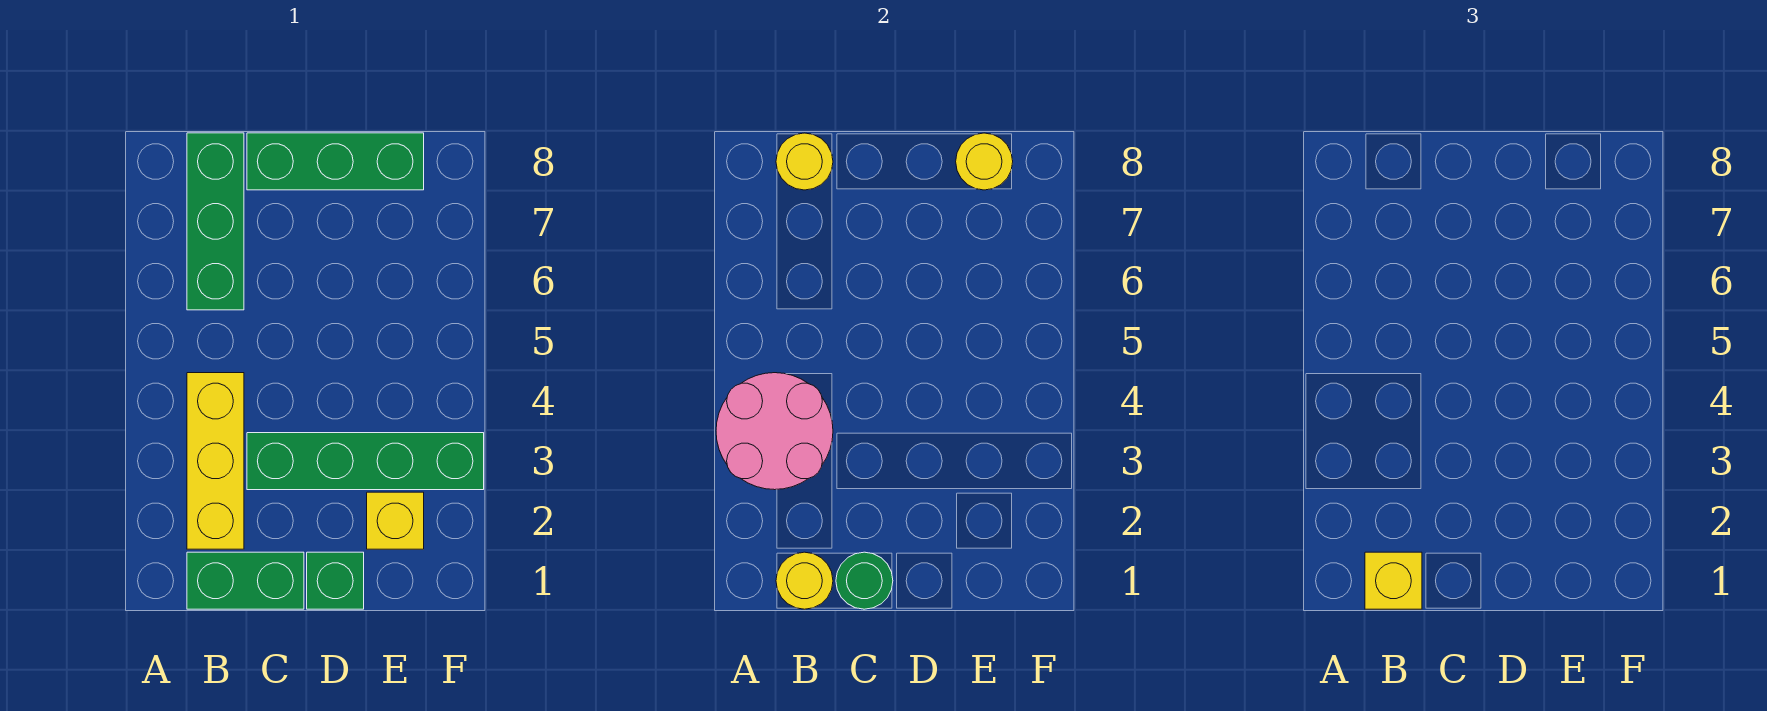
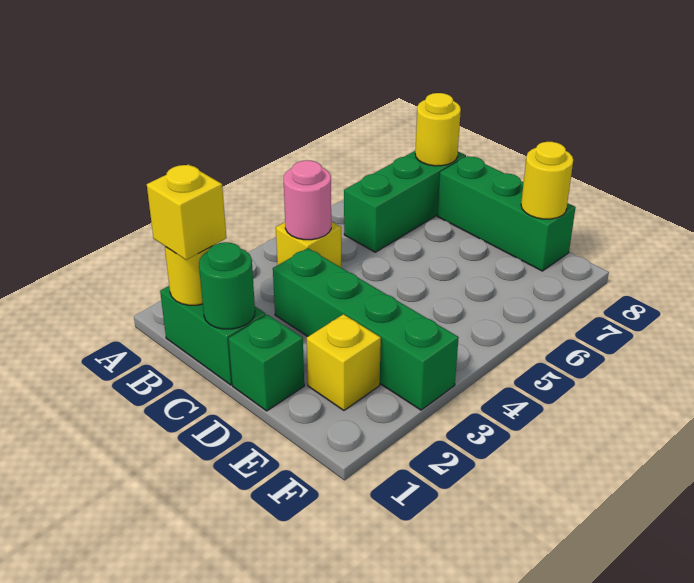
pink 2x2 round brick [716,373,833,490] -> pink 1x1 round brick [284,160,331,240]
yellow 1x3 brick [187,373,244,549] -> yellow 1x1 brick [276,221,341,267]

